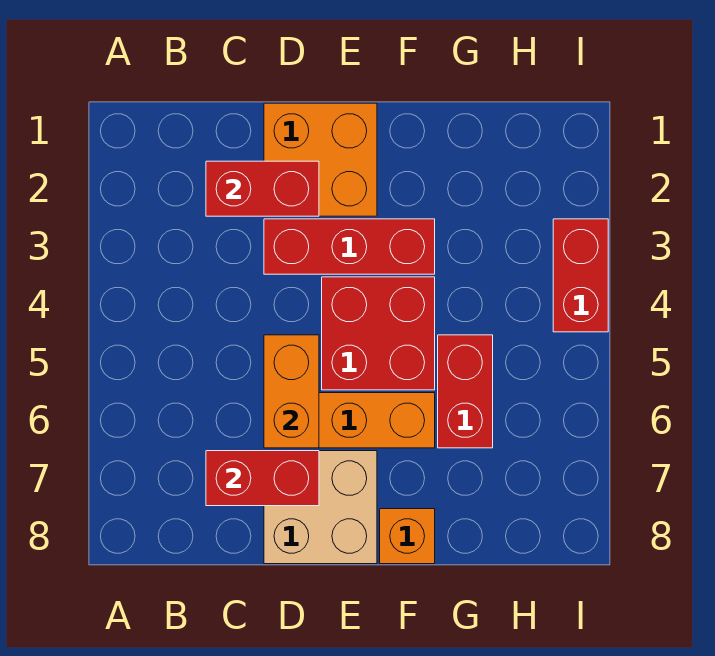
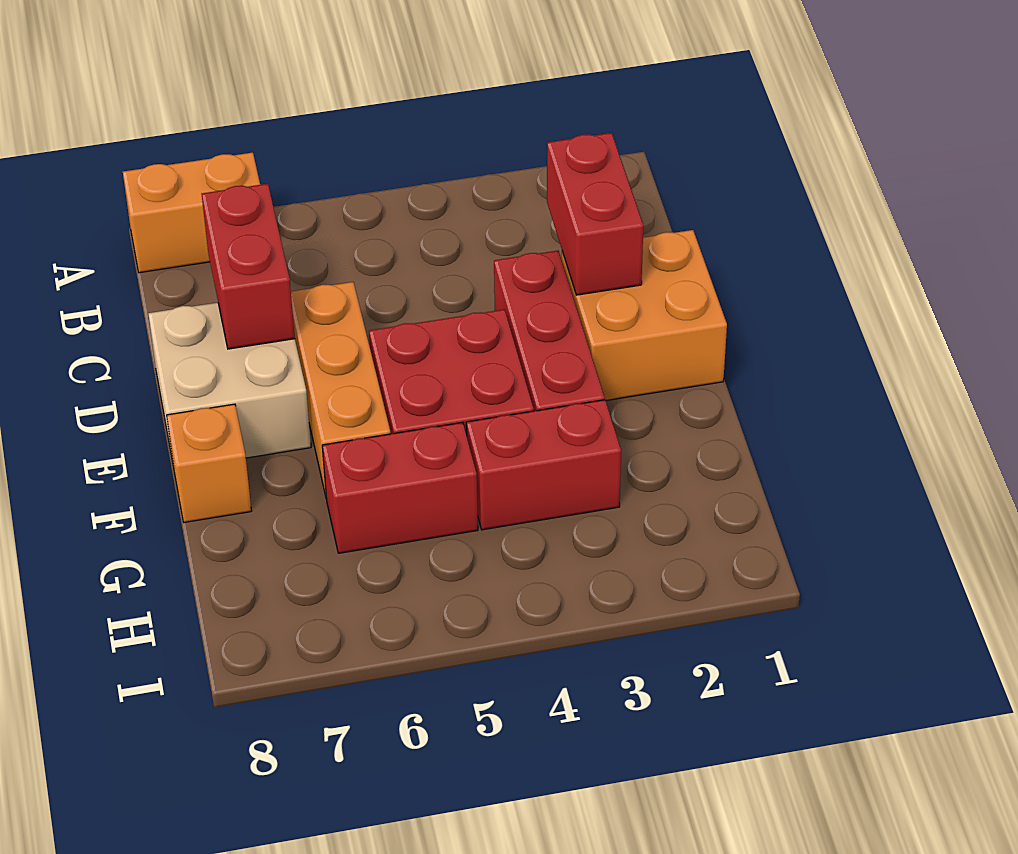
orange 1x2 brick [264,335,319,448] -> orange 1x2 brick moved to [123,152,260,273]
red 1x2 brick [553,219,608,332] -> red 1x2 brick moved to [466,400,621,530]

